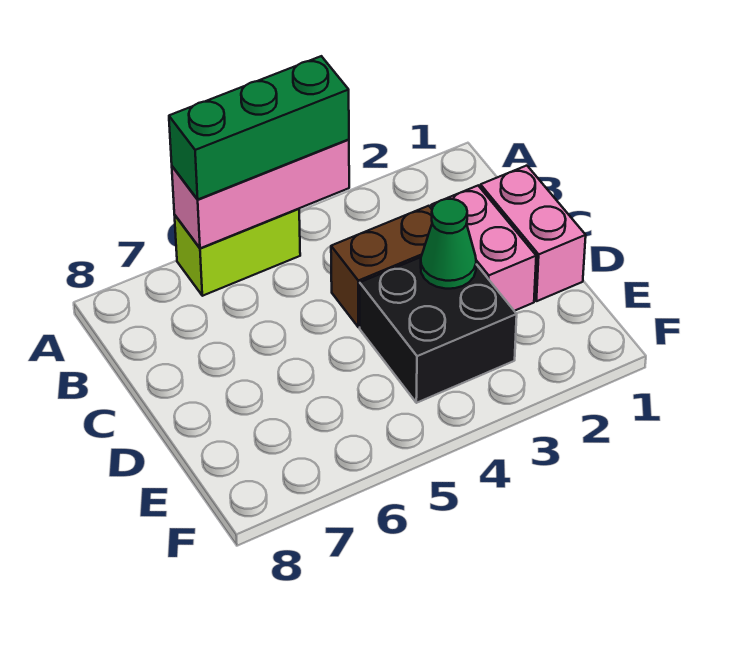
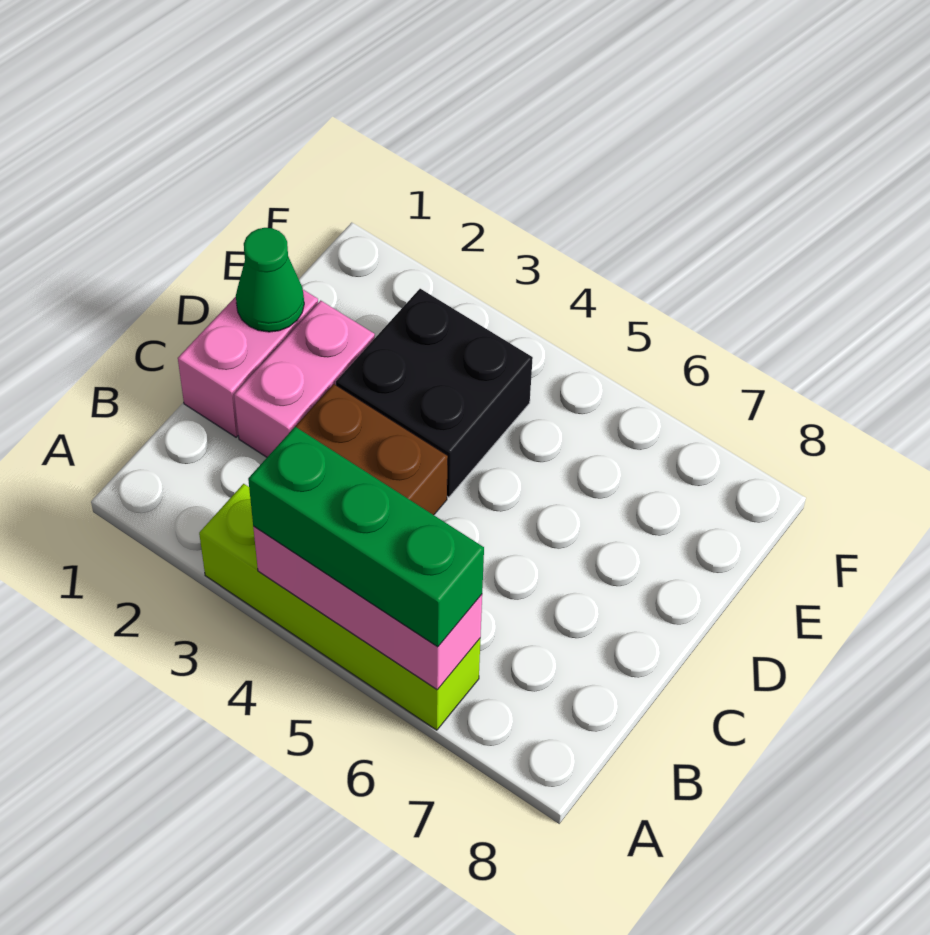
lime 1x2 brick [175,209,300,296] -> lime 1x4 brick [199,484,480,730]
green 1x1 cone [421,199,476,289] -> green 1x1 cone moved to [236,228,304,332]

